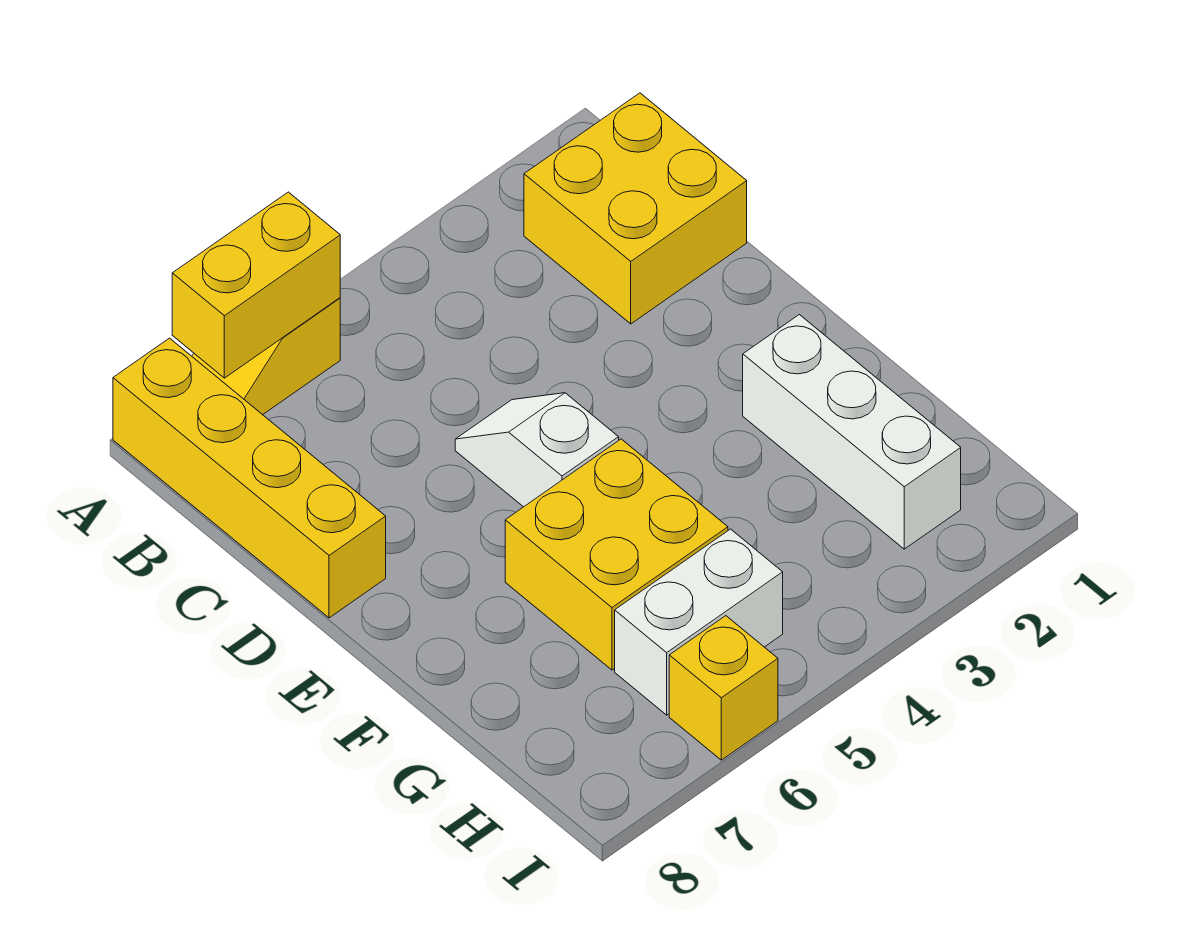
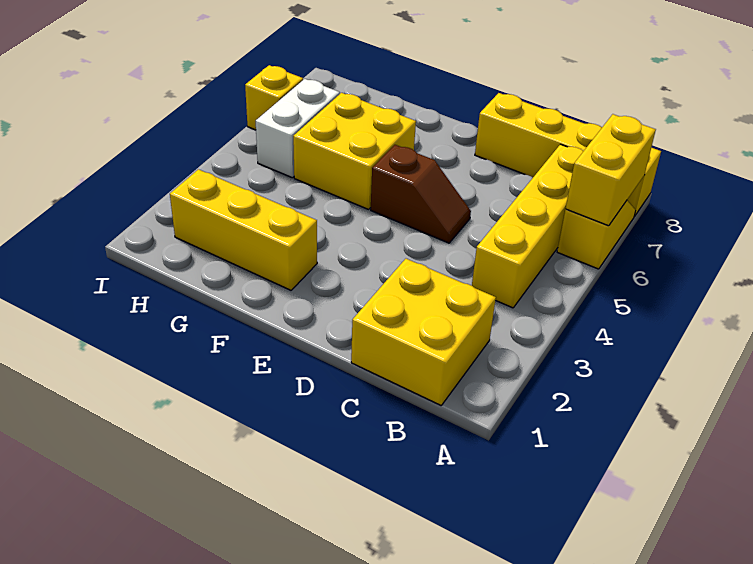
none -> yellow 1x4 brick [472,144,583,308]
white 1x2 slope [455,393,619,507] -> brown 1x2 slope [371,145,471,243]
white 1x3 brick [743,315,961,549] -> yellow 1x3 brick [170,169,317,290]

